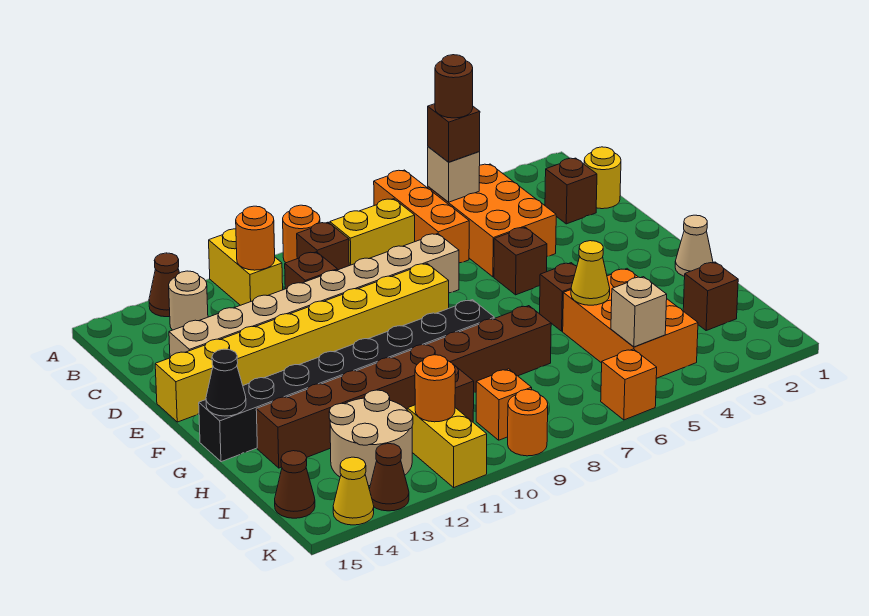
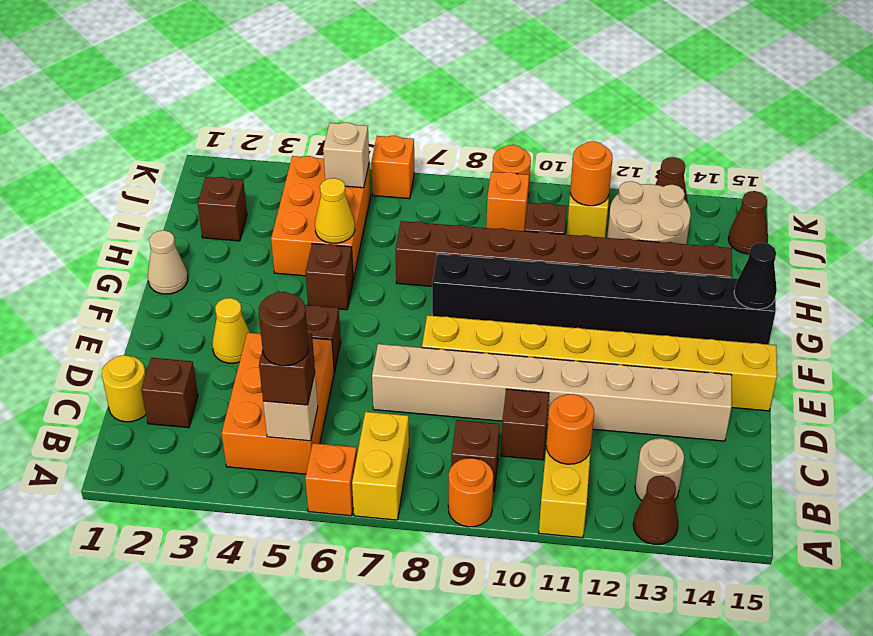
orange 1x3 brick [374,170,469,263] -> orange 1x1 brick [305,443,357,516]
yellow 1x2 brick [330,199,415,266] -> yellow 1x2 brick turned to [352,412,409,520]
yellow 1x1 cone [333,457,374,525] -> yellow 1x1 cone moved to [212,298,250,363]

